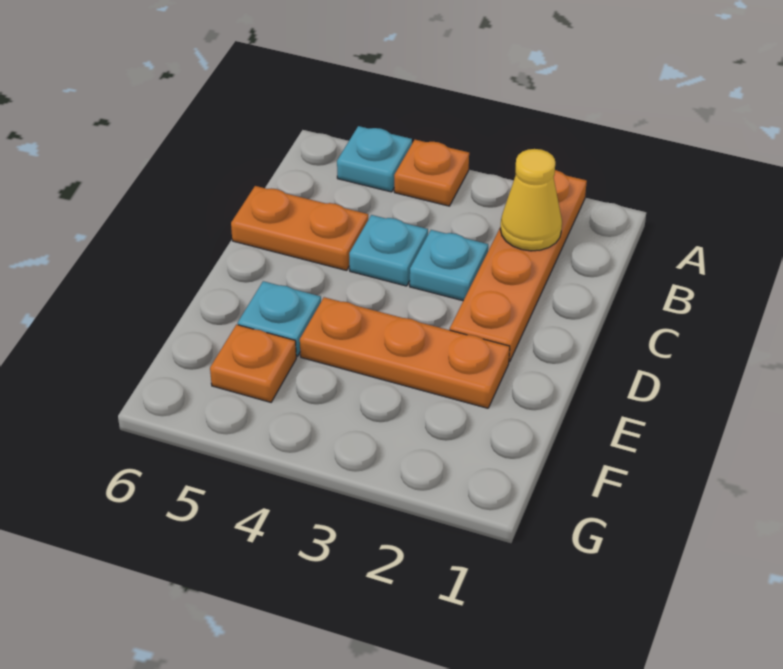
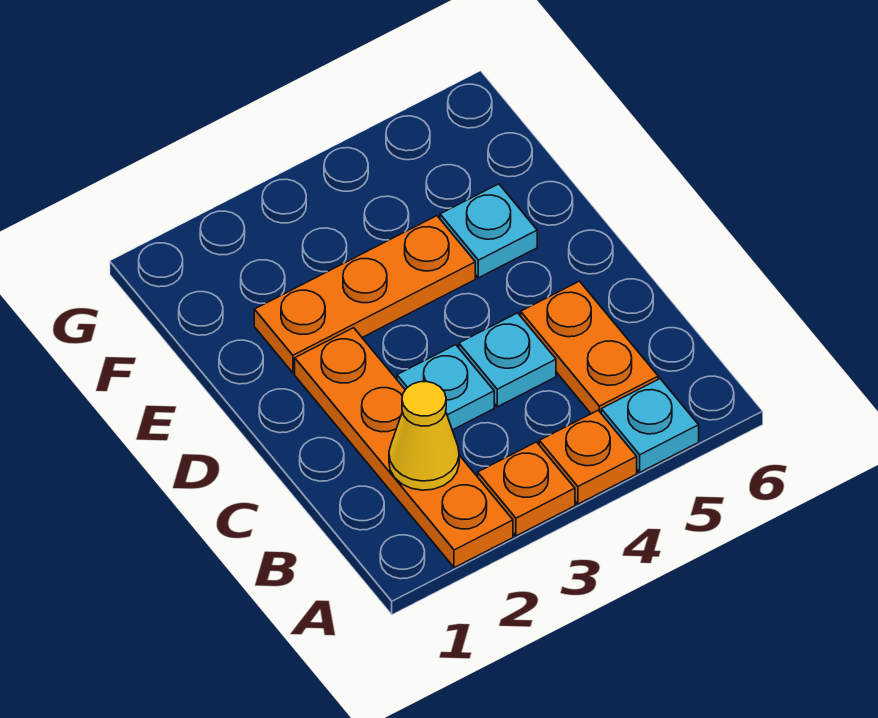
orange 1x2 plate [231,186,368,270] -> orange 1x2 plate turned to [521,281,658,414]
orange 1x1 plate [210,325,296,402] -> orange 1x1 plate moved to [478,442,575,536]

